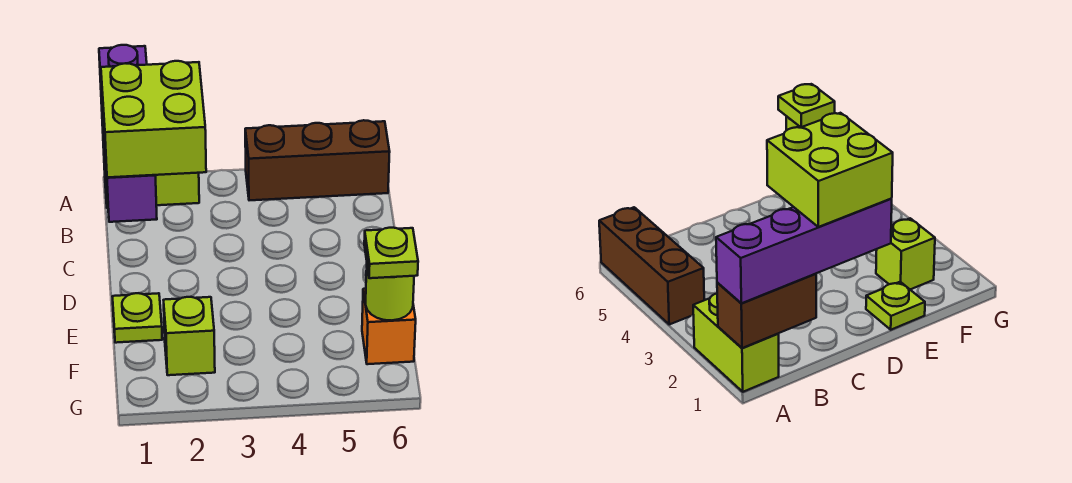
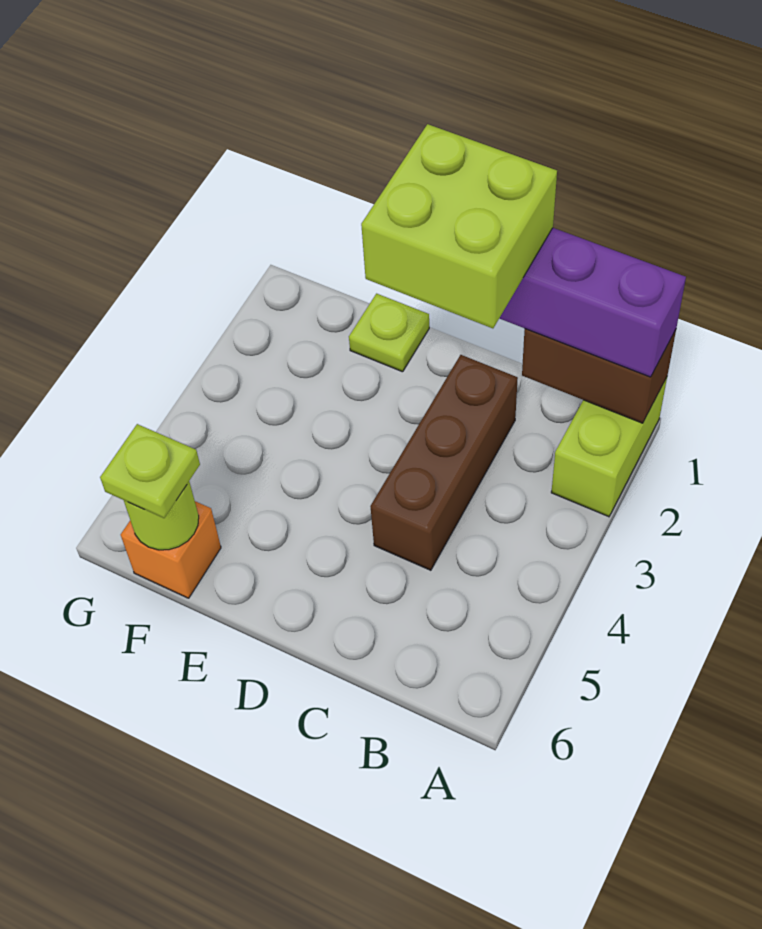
brown 1x3 brick [245,120,390,200] -> brown 1x3 brick moved to [370,355,518,570]
lime 1x1 brick [164,297,215,375] -> none

